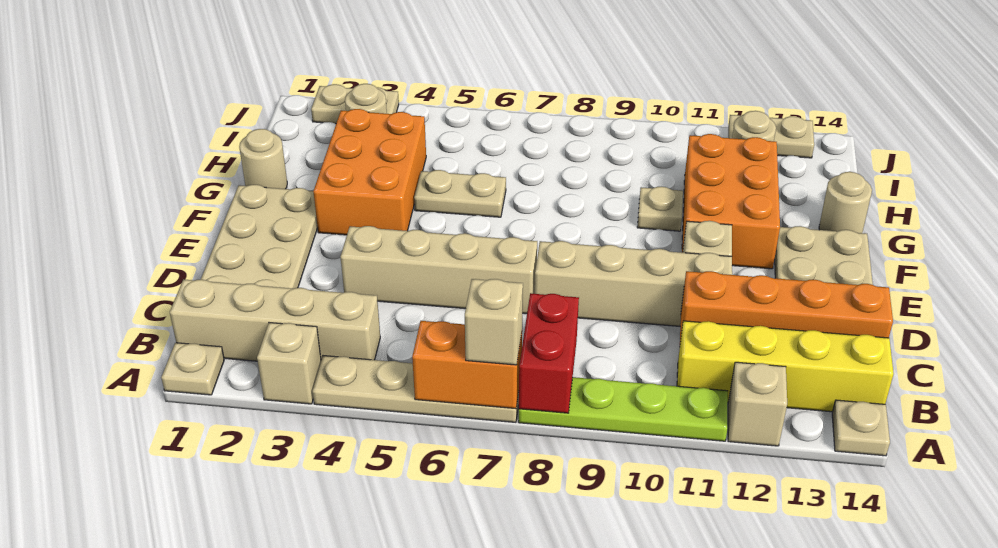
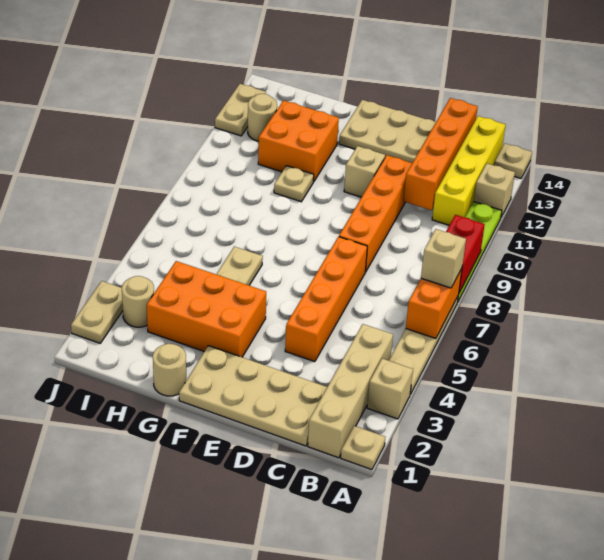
red 1x2 brick [519,293,579,413] -> red 1x2 brick turned to [446,215,485,293]
tan 1x4 brick [341,226,537,314] -> orange 1x4 brick [285,237,367,362]
tan 1x4 brick [535,241,732,326] -> orange 1x4 brick [339,155,412,272]
orange 2x3 brick [682,134,780,269] -> orange 2x2 brick [258,101,339,182]
tan 1x1 round brick [819,172,872,233] -> none

